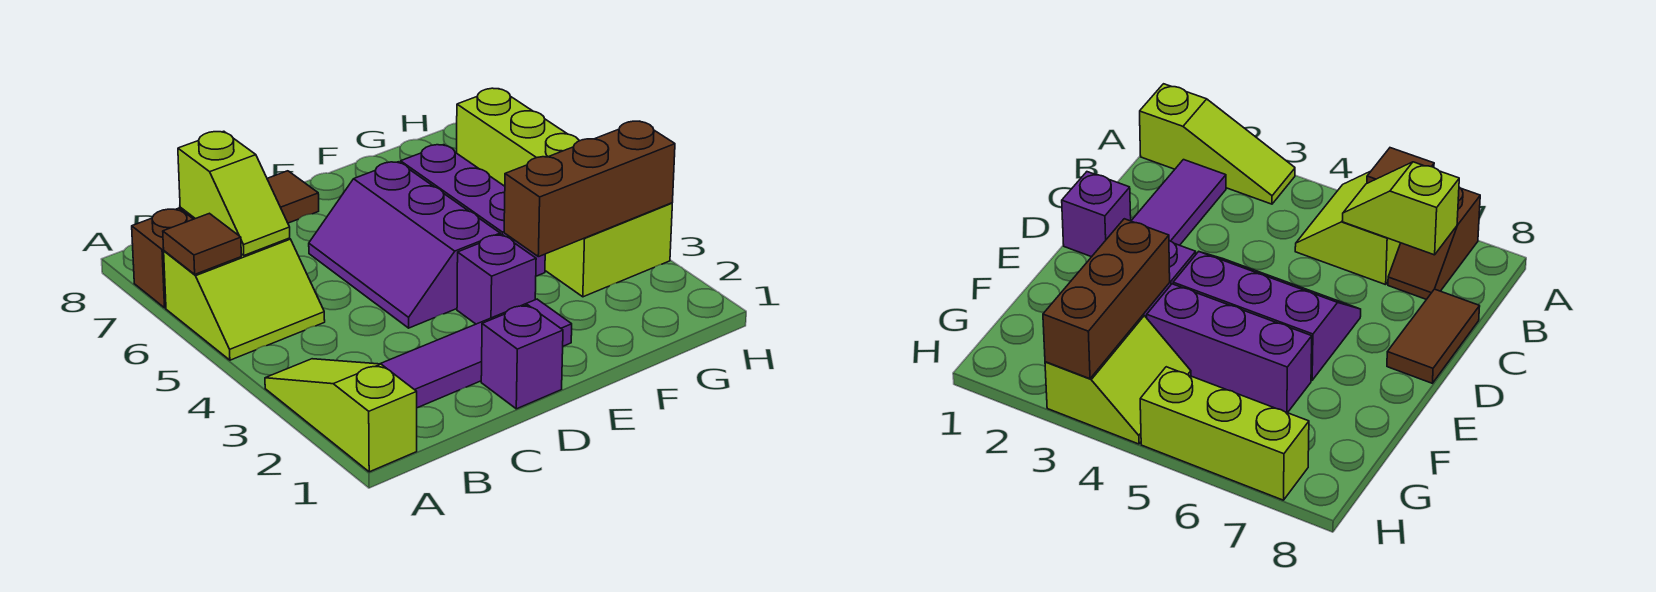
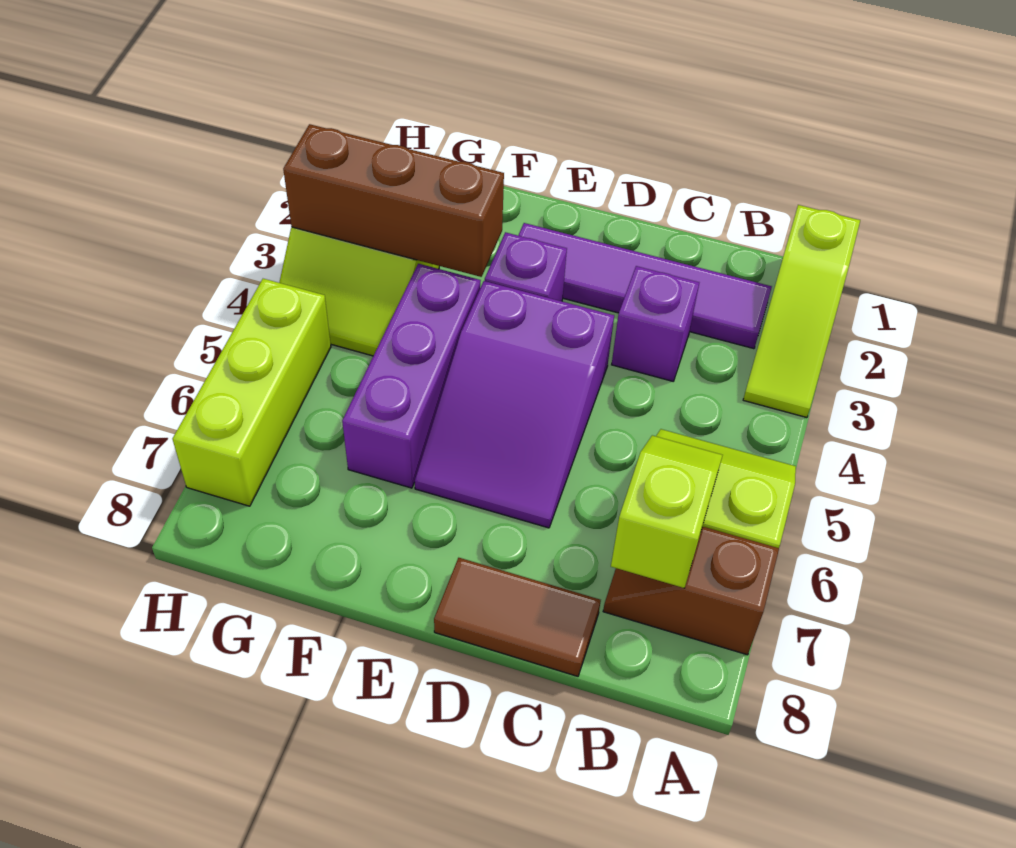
brown 1x1 tile [163,213,241,274] -> none
purple 1x1 brick [481,305,563,409] -> purple 1x1 brick moved to [612,266,699,381]
purple 2x3 slope [309,162,500,328] -> purple 2x3 slope turned to [415,281,614,528]

